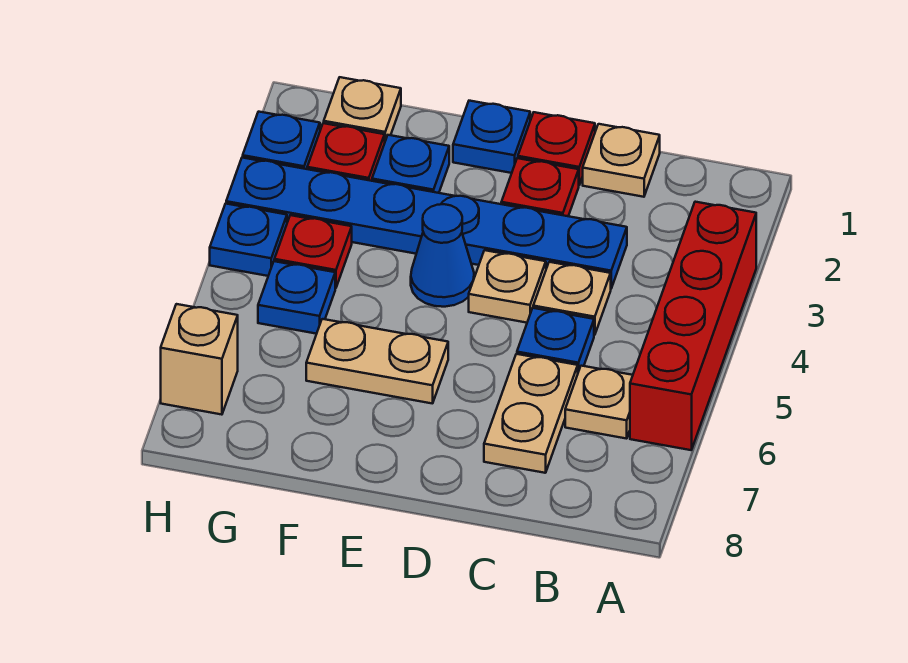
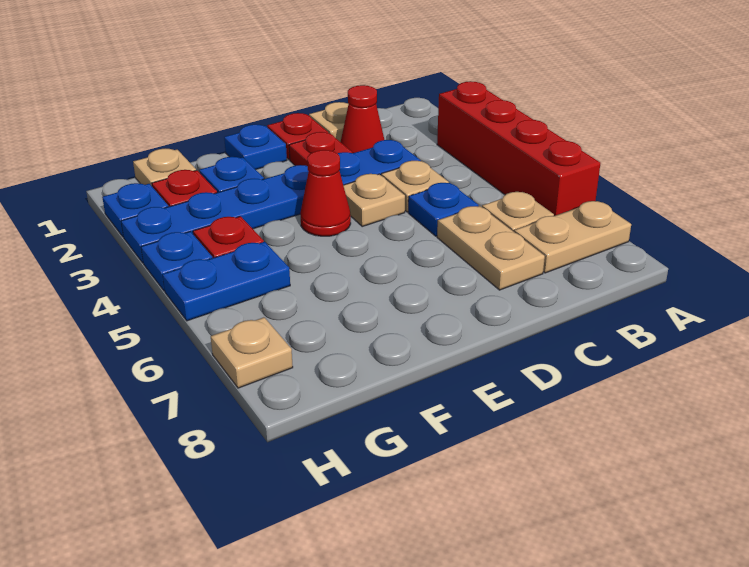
none -> red 1x1 cone [341,85,384,153]
blue 1x1 cone [411,204,474,307] -> red 1x1 cone [300,150,351,236]
tan 1x2 plate [306,319,448,404] -> tan 1x2 plate moved to [514,201,631,273]
blue 1x1 plate [258,261,335,334] -> blue 1x2 plate [163,242,290,321]
tan 1x1 brick [161,304,238,415] -> tan 1x1 plate [211,317,293,388]

